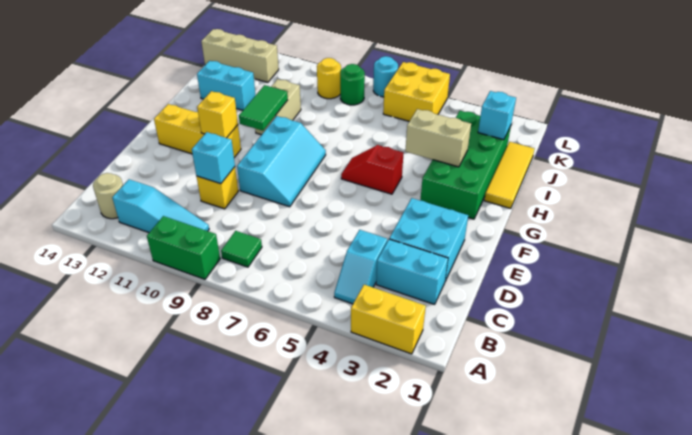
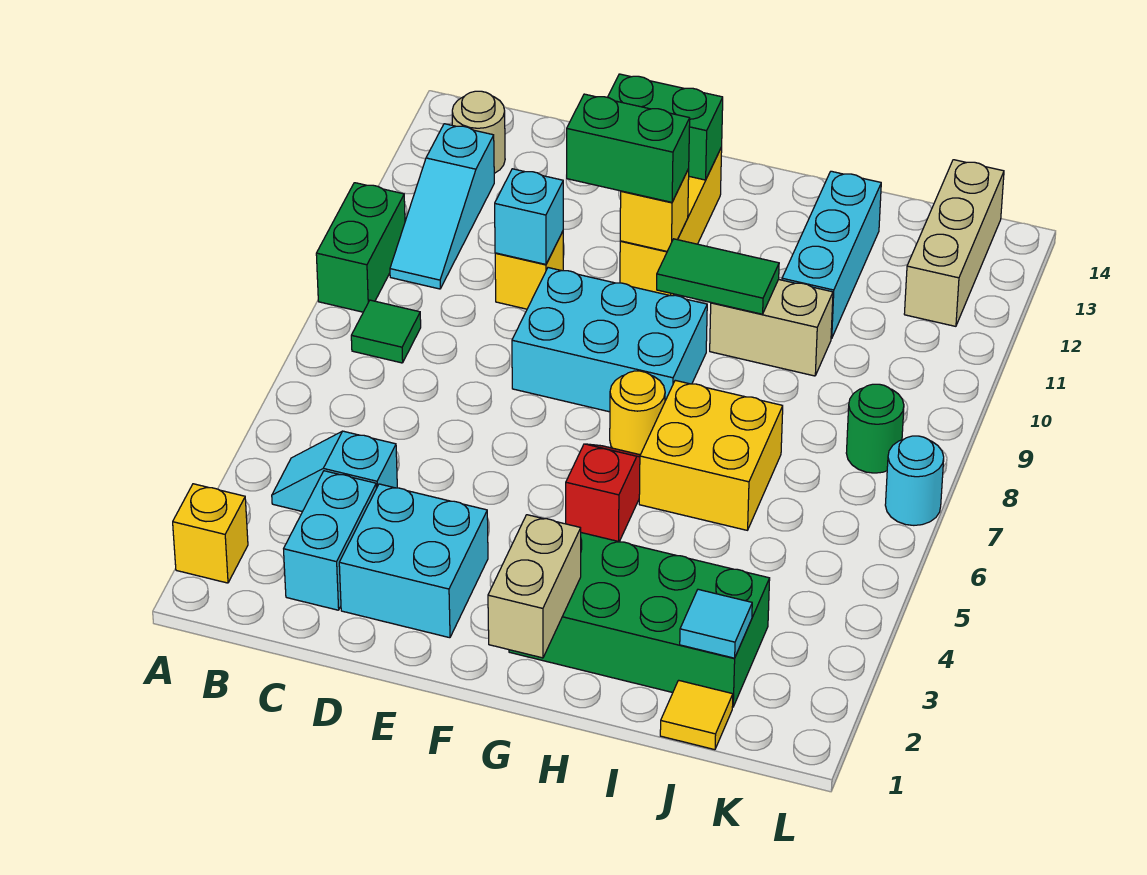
yellow 1x2 brick [351,285,426,354] -> yellow 1x1 brick [173,484,248,583]
cyan 2x3 slope [237,116,326,207] -> cyan 2x3 brick [512,268,707,412]
none -> green 1x2 brick [566,94,690,202]
none -> green 1x2 brick [608,74,723,180]
yellow 1x3 tile [484,142,534,209] -> yellow 1x1 tile [660,680,733,750]
tan 1x2 brick [405,109,471,167] -> tan 1x2 brick moved to [488,515,581,658]
cyan 1x2 brick [197,61,256,110] -> cyan 1x3 brick [782,171,881,339]
cyan 1x1 brick [478,91,516,140] -> cyan 1x1 tile [680,589,752,658]
yellow 2x2 brick [383,62,450,121] -> yellow 2x2 brick moved to [639,380,783,530]
yellow 1x1 round brick [317,58,341,99] -> yellow 1x1 round brick moved to [610,371,665,455]

